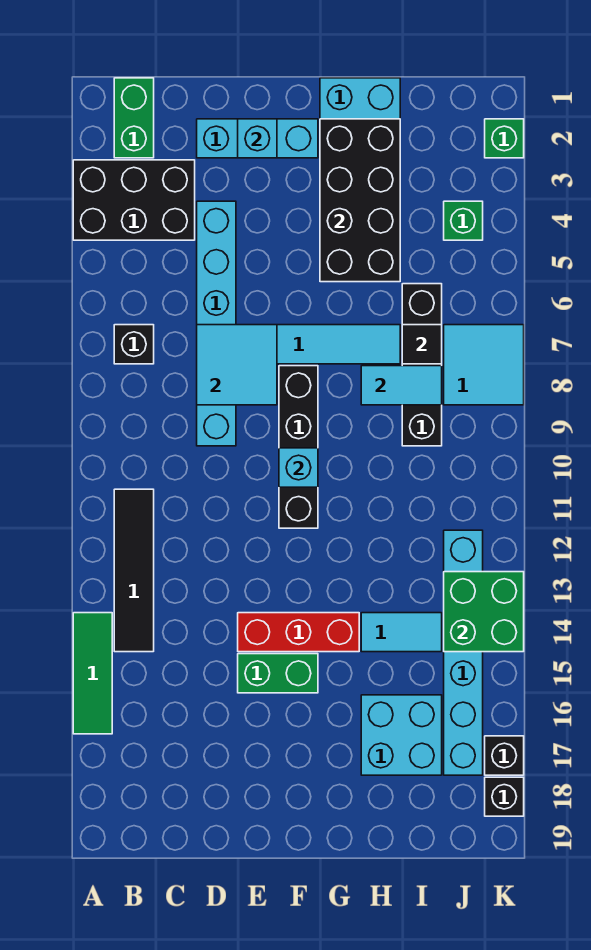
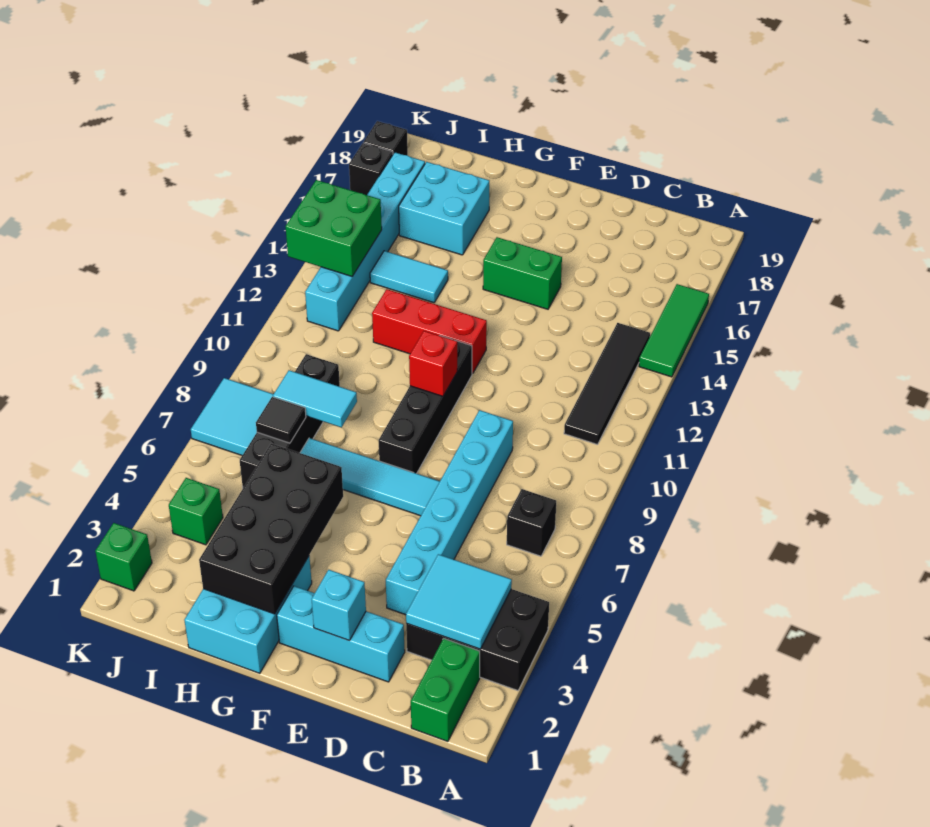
cyan 2x2 tile [197,325,277,405] -> cyan 2x2 tile moved to [406,554,512,649]
red 1x3 brick [238,613,359,652] -> red 1x3 brick moved to [372,289,487,374]
cyan 1x1 brick [279,448,318,487] -> red 1x1 brick [409,331,457,396]

